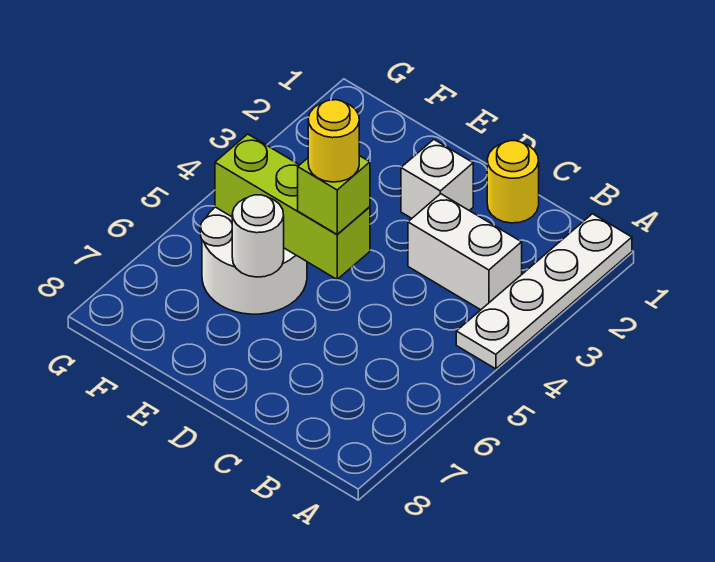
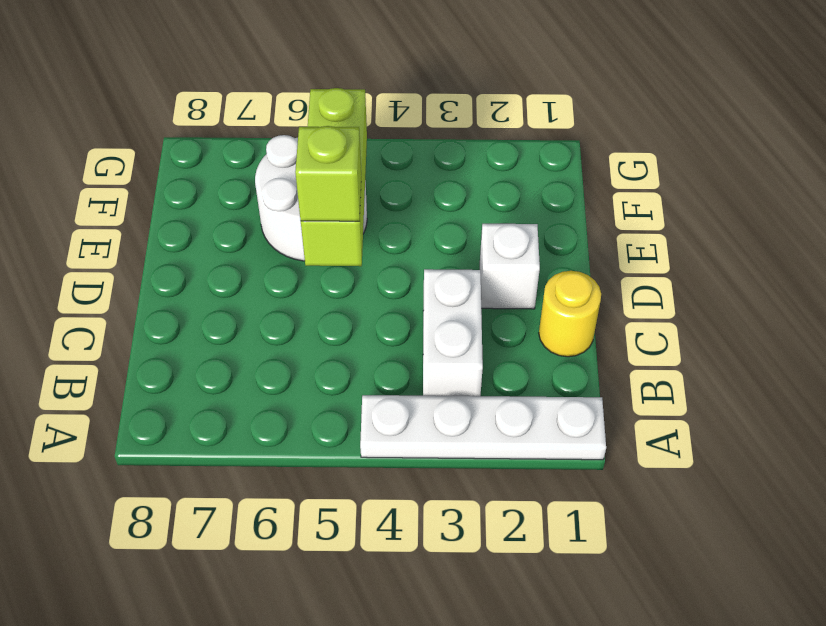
yellow 1x1 round brick [308,100,359,182] -> none
white 1x1 round brick [232,195,284,277] -> none

